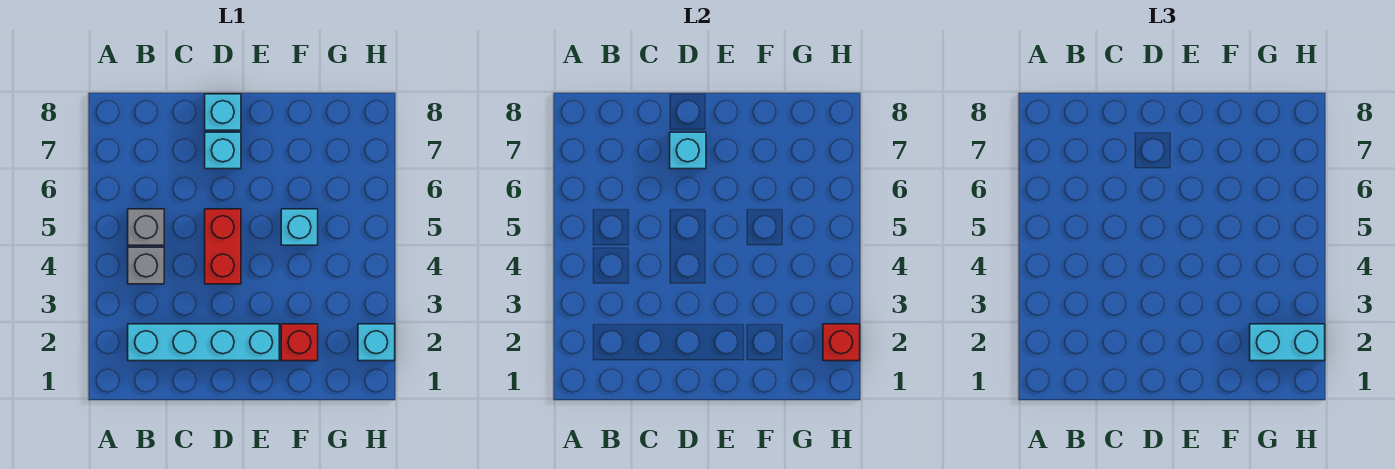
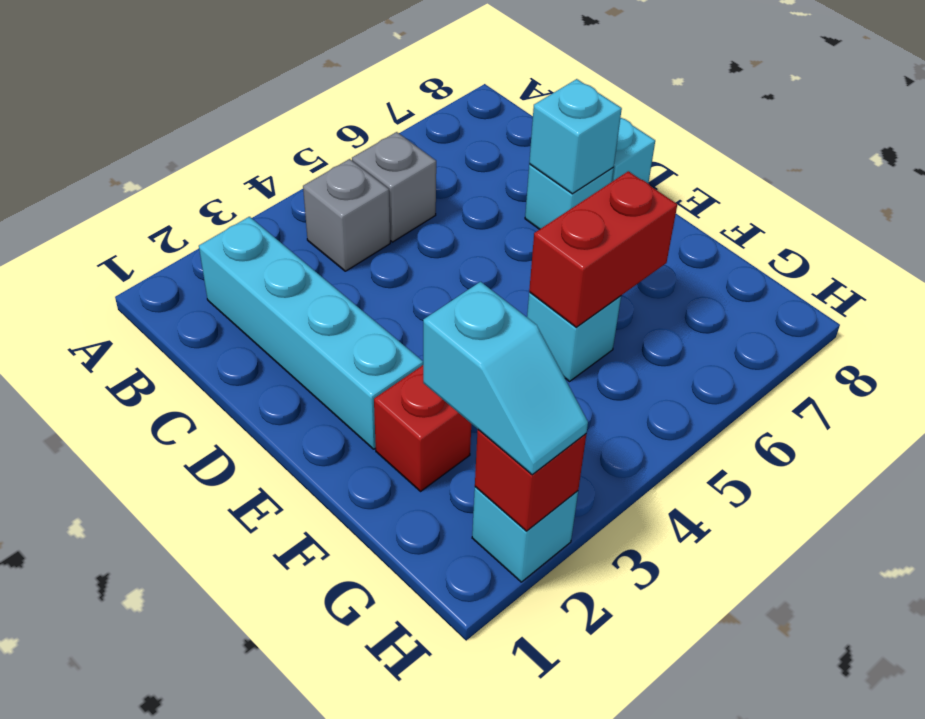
red 1x2 brick [205,209,241,284] -> red 1x2 brick moved to [529,171,677,327]
cyan 1x2 brick [1250,324,1325,361] -> cyan 1x2 slope [423,282,588,475]

